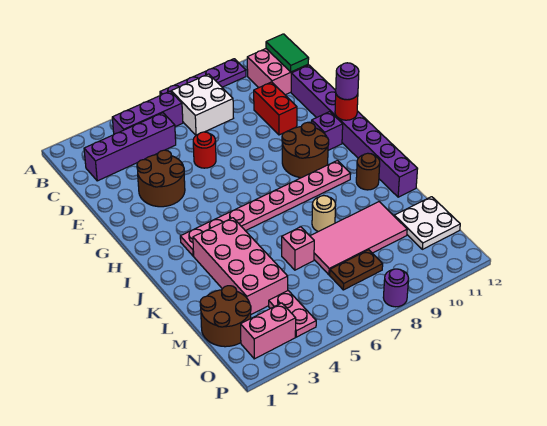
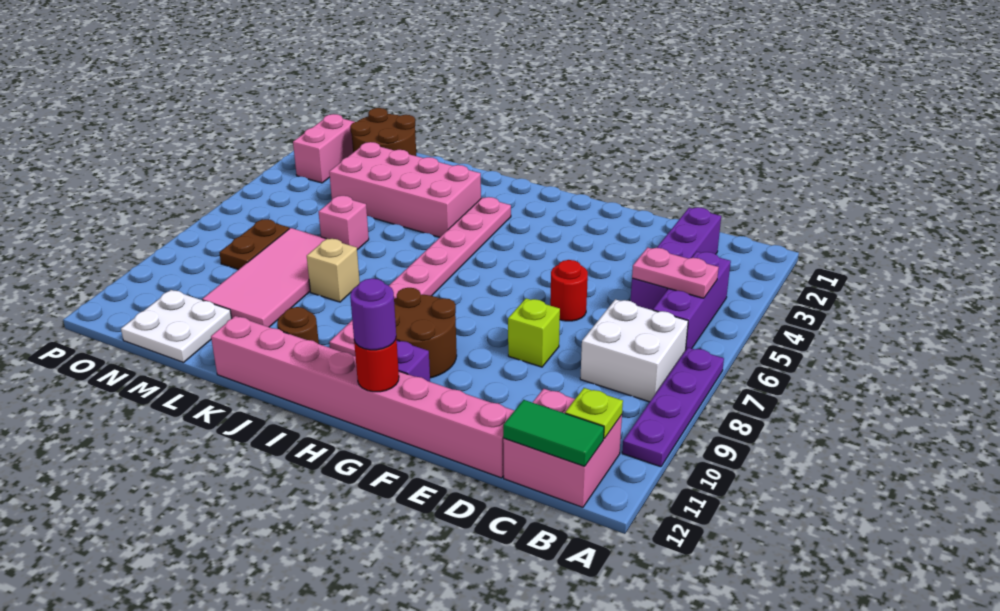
none -> lime 1x1 plate [565,388,623,439]
red 1x2 brick [254,82,297,135] -> none
purple 1x8 brick [291,65,417,197] -> pink 1x8 brick [211,316,515,478]
brown 2x2 round brick [137,150,185,207] -> none
none -> lime 1x1 brick [508,298,560,367]
tan 1x1 round brick [312,196,336,232] -> tan 1x1 brick [307,239,360,302]
pink 1x2 plate [269,291,316,337] -> pink 1x2 plate moved to [632,247,719,298]
purple 1x1 round brick [383,269,409,307] -> none

